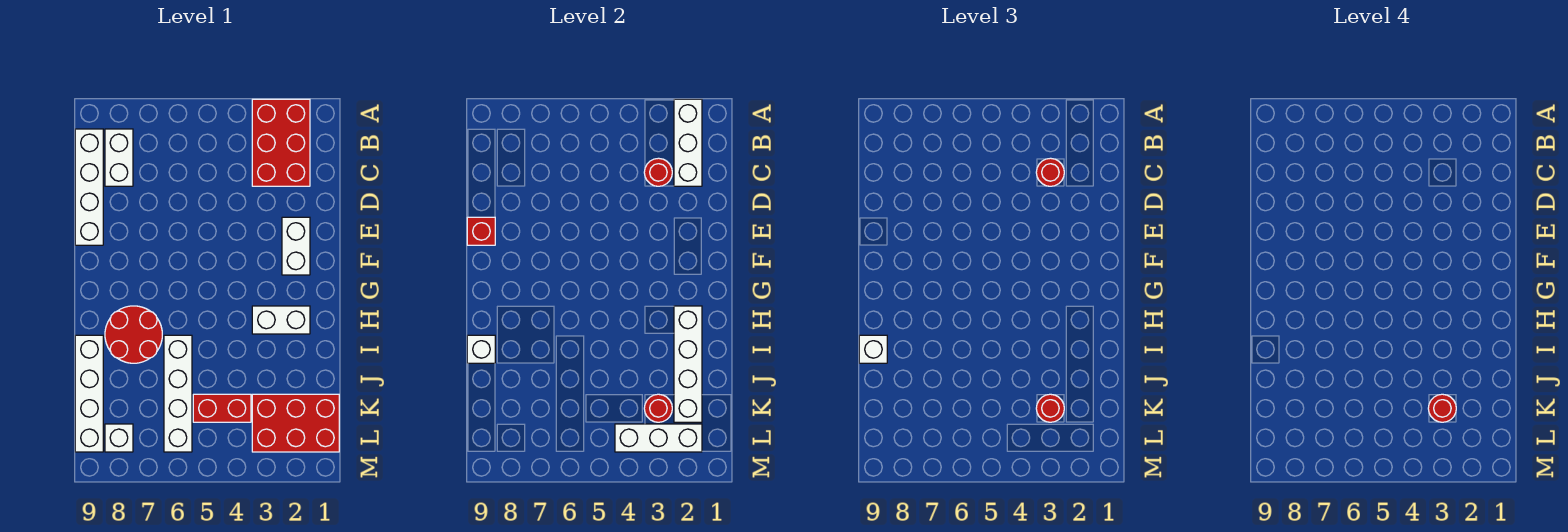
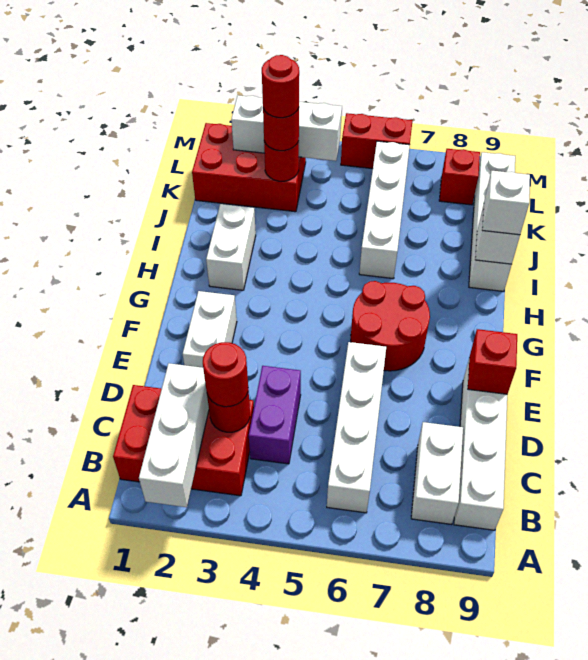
red 2x3 brick [252,99,310,186] -> red 2x3 brick turned to [113,385,254,496]
none -> purple 1x2 brick [249,366,301,464]
white 1x2 brick [252,306,310,334] -> white 1x2 brick turned to [206,204,256,290]
white 1x4 brick [674,306,702,422] -> white 1x4 brick moved to [327,342,386,513]
red 2x2 round brick [105,306,162,363] -> red 2x2 round brick moved to [351,281,430,371]
red 1x2 brick [193,394,251,422] -> red 1x2 brick moved to [341,113,413,169]
white 1x1 brick [105,424,133,452] -> red 1x1 brick [439,149,480,205]

